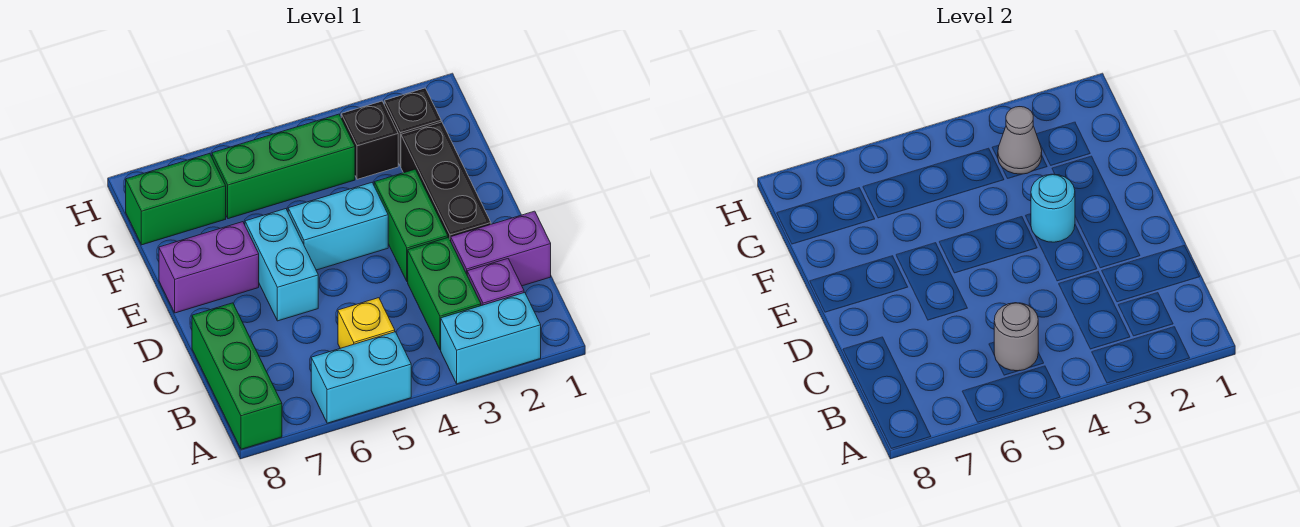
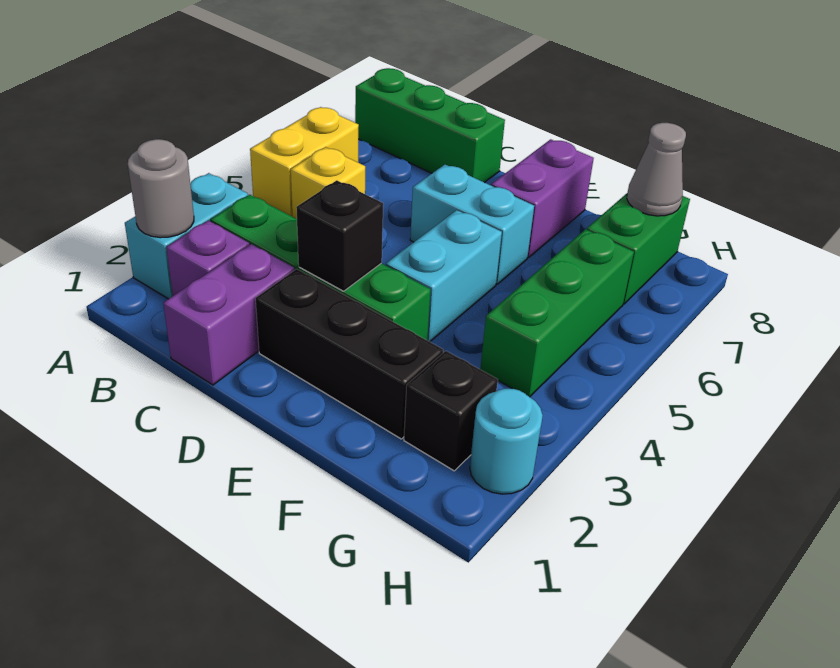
cyan 1x2 brick [311,332,411,423] -> yellow 1x2 brick [250,107,359,216]
grey 1x1 round brick [994,303,1038,371] -> grey 1x1 round brick moved to [128,139,194,238]
cyan 1x1 round brick [1031,174,1075,242] -> cyan 1x1 round brick moved to [470,389,543,494]
black 1x1 brick [341,101,398,179] -> black 1x1 brick moved to [296,180,383,291]
grey 1x1 cone [998,107,1042,174] -> grey 1x1 cone moved to [627,123,686,216]

